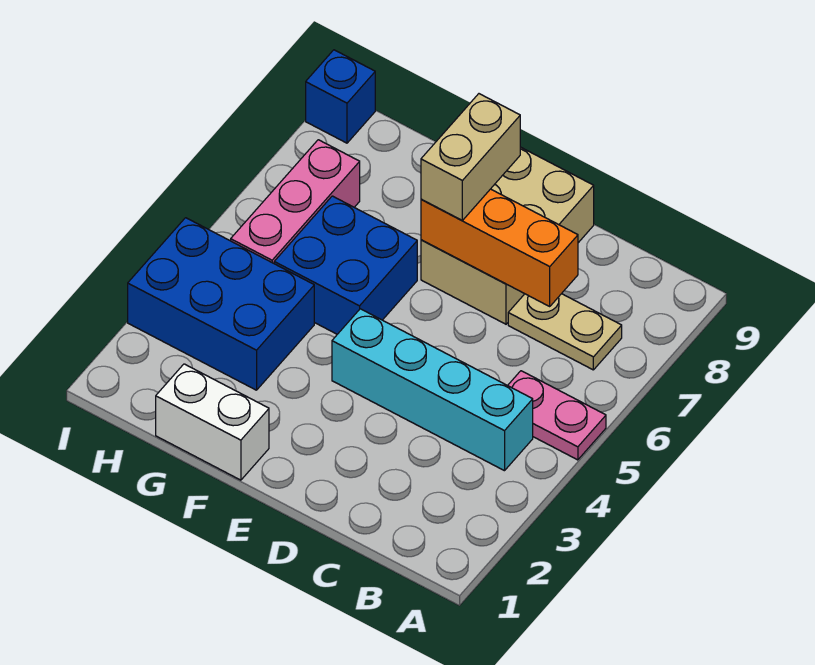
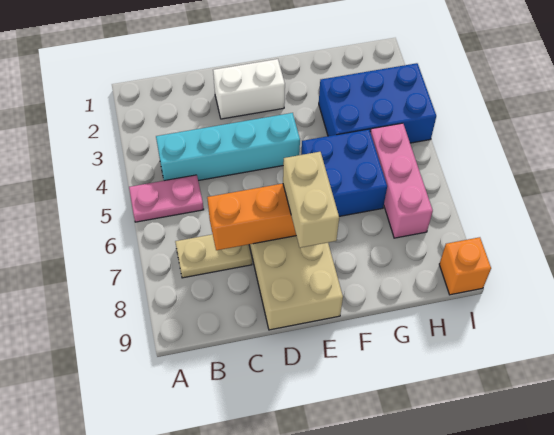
white 1x2 brick [156,364,269,480] -> white 1x2 brick moved to [213,59,285,119]
blue 1x1 brick [306,50,375,143] -> orange 1x1 brick [439,237,491,295]

